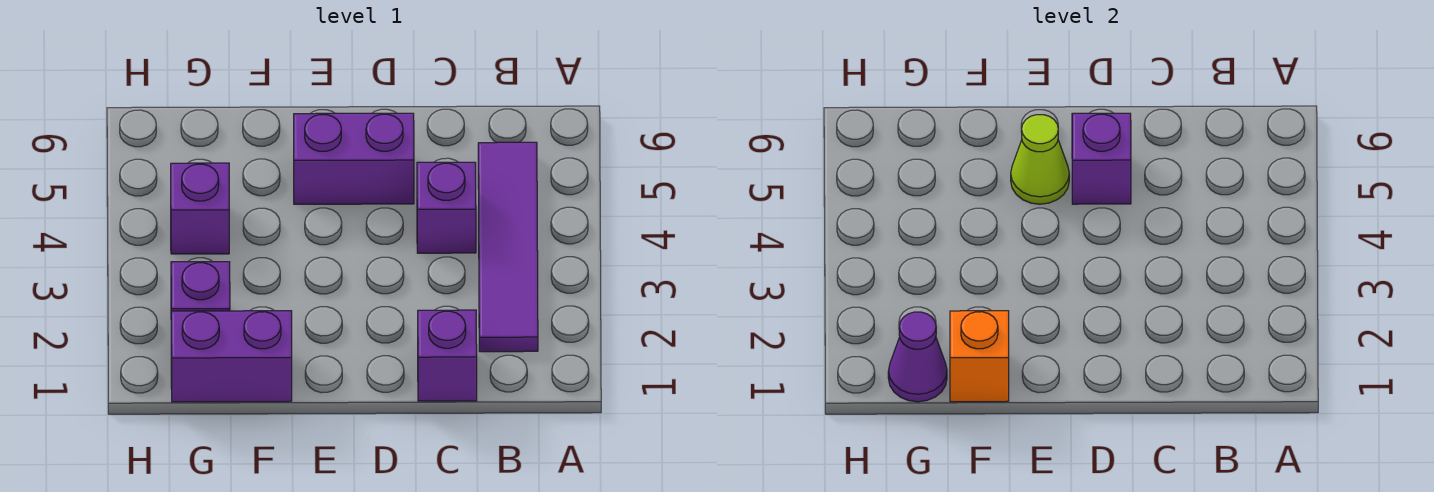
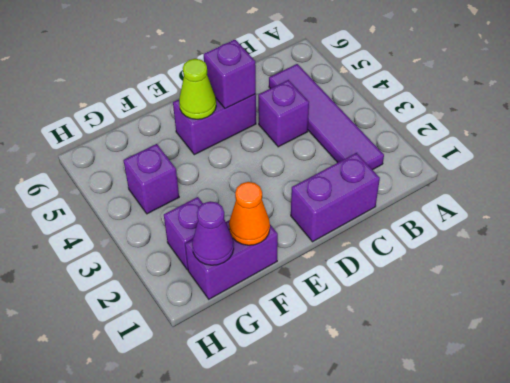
purple 1x1 brick [418,310,477,401] -> purple 1x2 brick [291,153,380,242]
orange 1x1 brick [950,311,1009,402] -> orange 1x1 cone [229,182,270,245]

